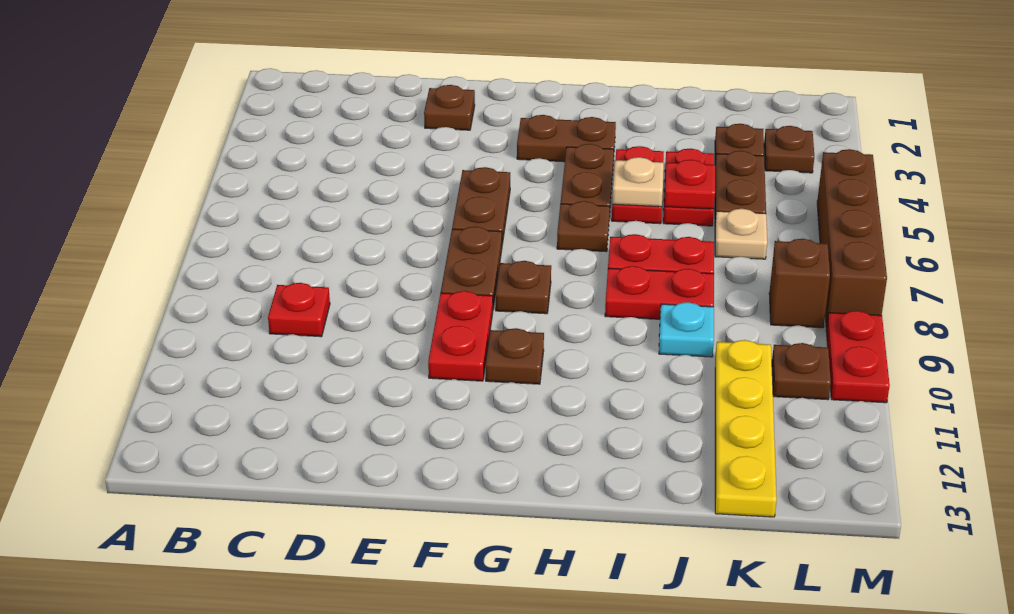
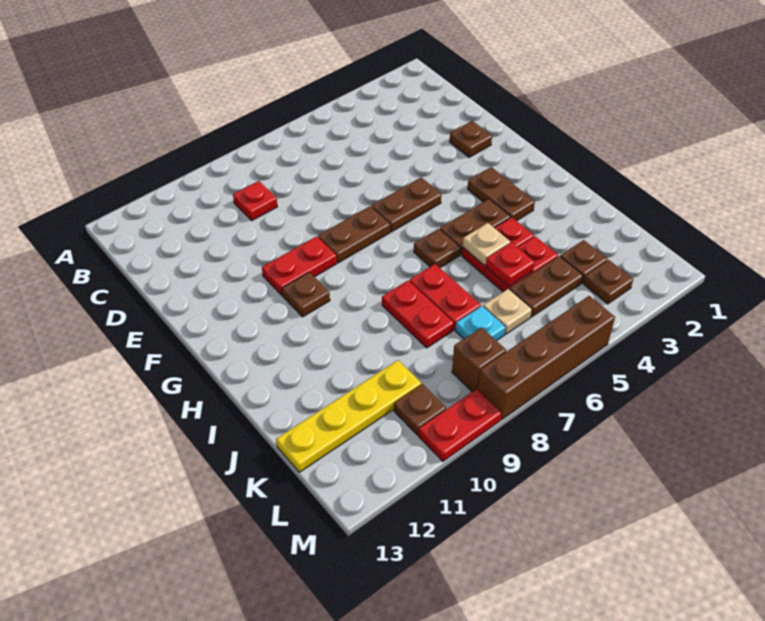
brown 1x1 plate [496,261,551,314] -> none
cyan 1x1 plate [659,302,714,357] -> cyan 1x1 plate moved to [455,306,505,341]

